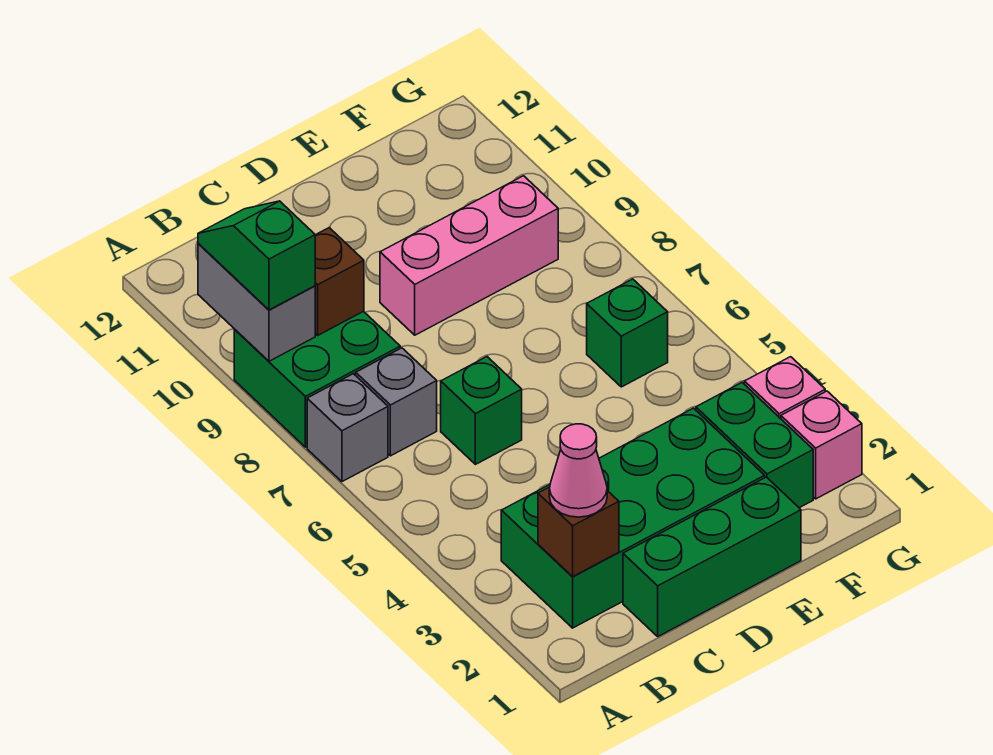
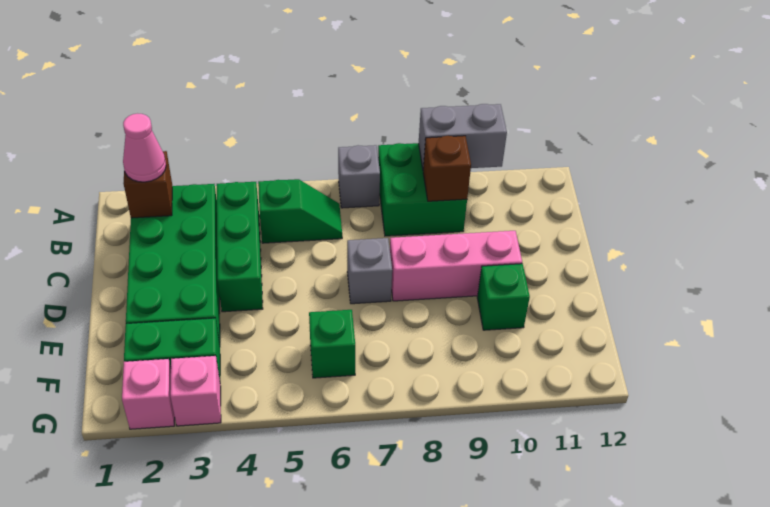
green 1x2 slope [198,201,315,310] -> green 1x2 slope moved to [258,179,342,243]
grey 1x1 brick [356,348,437,456] -> grey 1x1 brick moved to [347,238,392,304]
green 1x3 brick [623,477,801,636] -> green 1x3 brick moved to [217,182,263,312]
green 1x1 brick [441,357,522,464] -> green 1x1 brick moved to [477,264,530,330]
pink 1x3 brick [380,176,558,335] -> pink 1x3 brick turned to [390,231,522,301]

